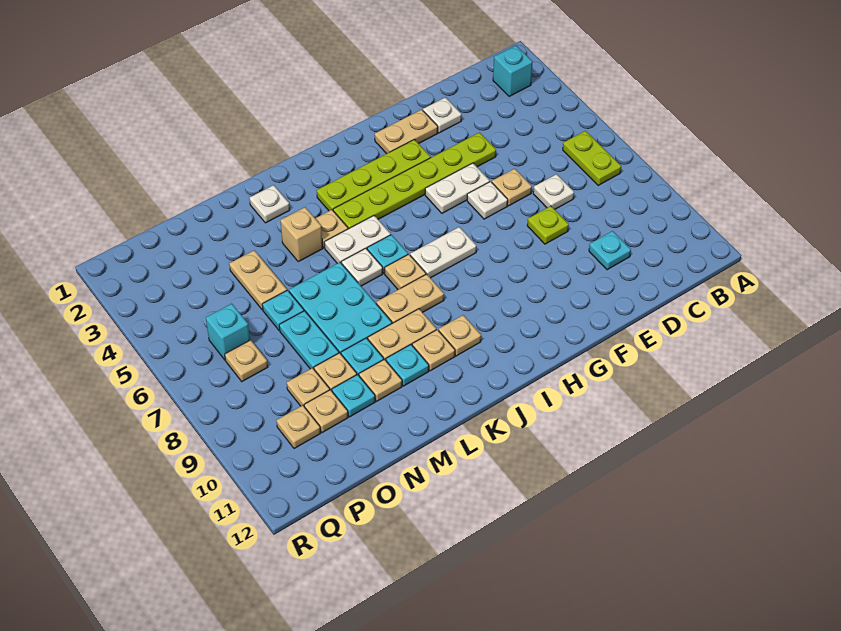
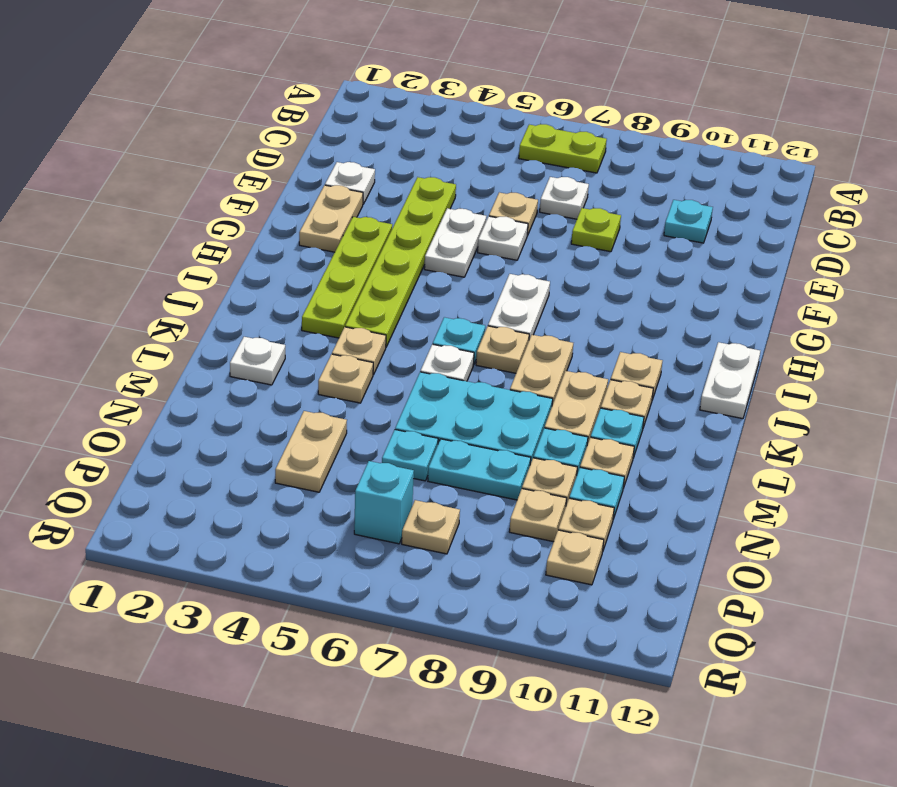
cyan 1x1 brick [493,46,533,97] -> none
white 1x2 plate [324,216,391,263] -> white 1x2 plate moved to [700,342,760,419]
tan 1x1 brick [280,207,323,262] -> tan 1x1 plate [318,354,373,403]
tan 1x2 plate [229,250,287,310] -> tan 1x2 plate turned to [275,411,347,492]

